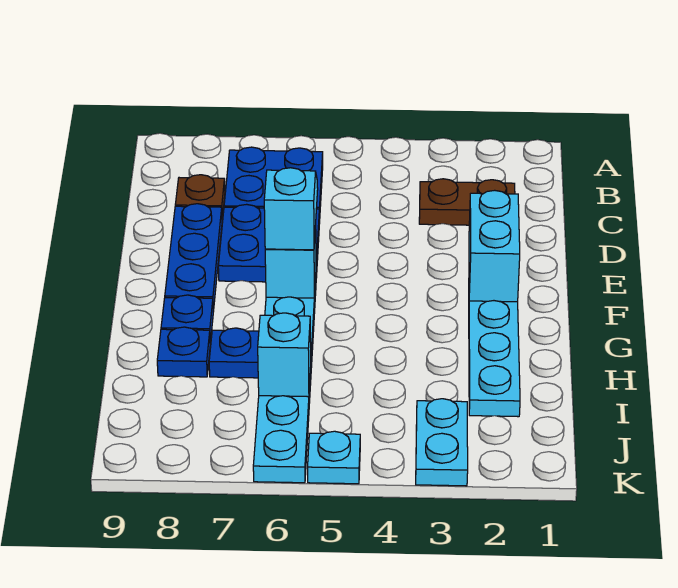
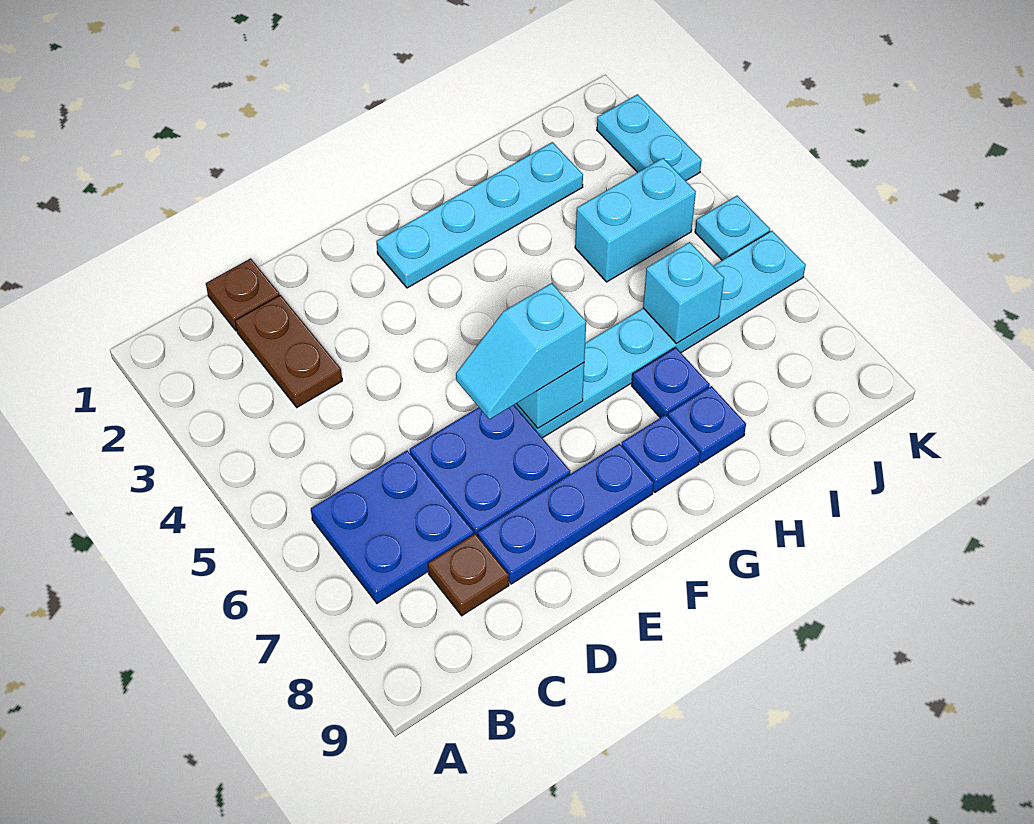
none -> brown 1x1 plate [206,258,279,331]
cyan 1x2 brick [469,190,520,302] -> cyan 1x2 brick moved to [575,158,696,282]
cyan 1x2 plate [416,399,468,486] -> cyan 1x2 plate turned to [597,94,702,181]

